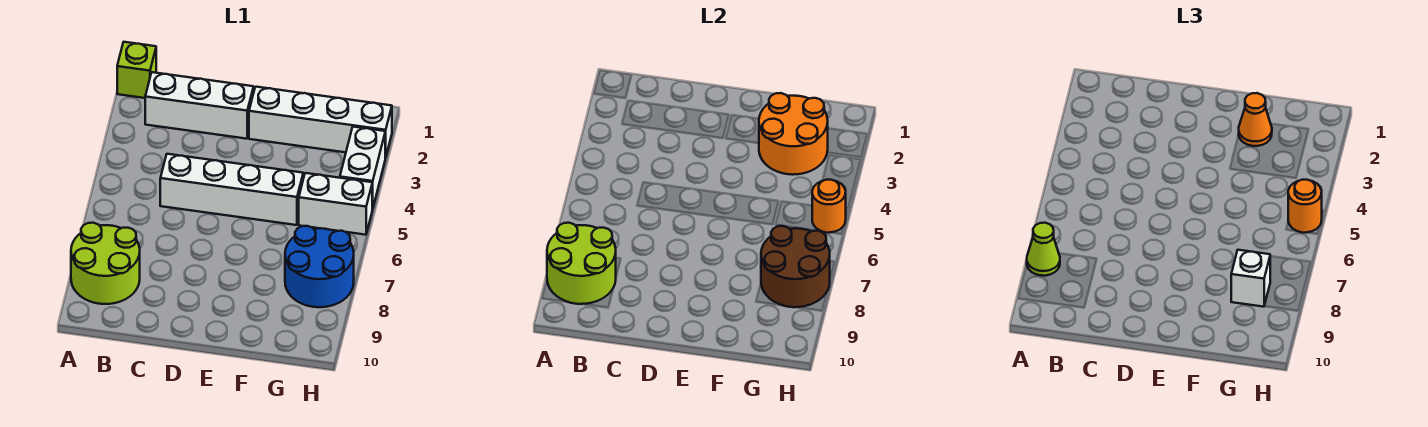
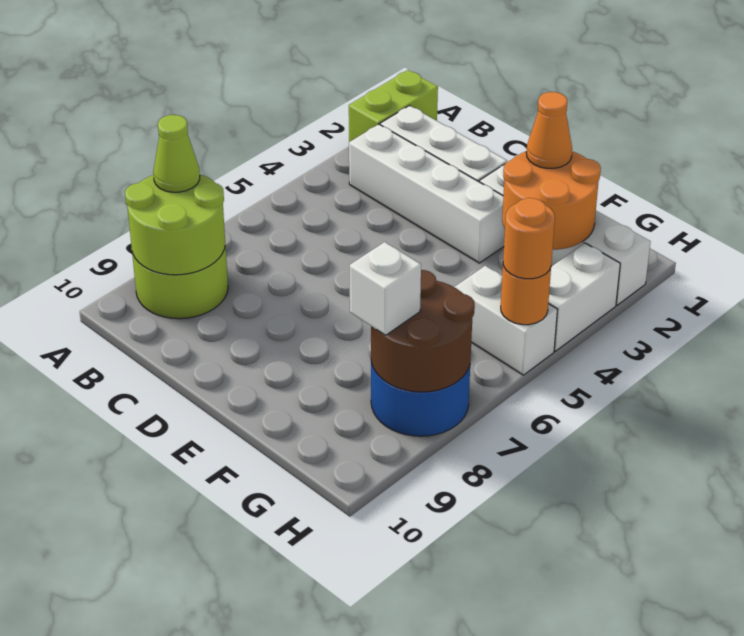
lime 1x1 brick [117,42,156,98] -> lime 1x2 brick [349,70,438,142]
white 1x4 brick [160,154,303,225] -> white 1x4 brick moved to [349,124,505,263]

